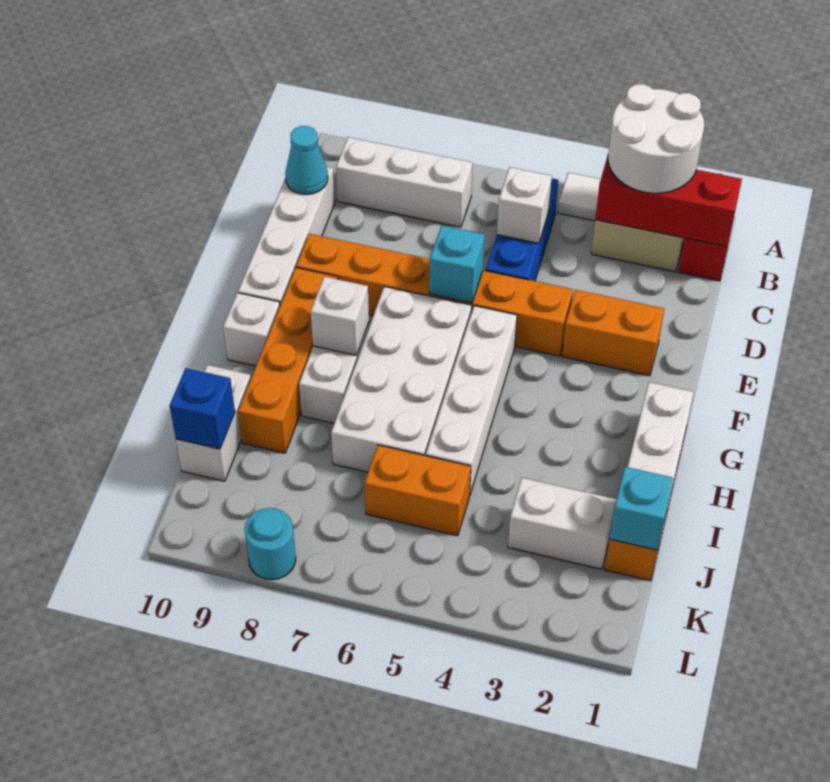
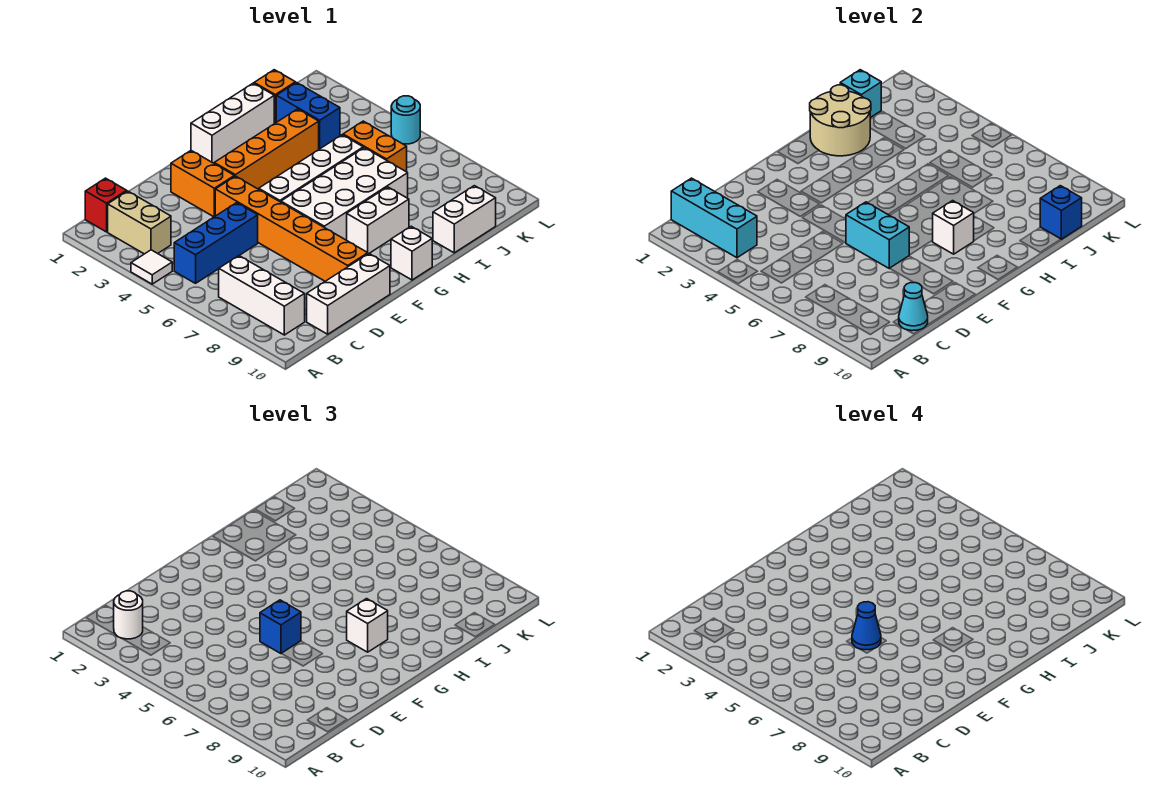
white 2x2 round brick [608,84,704,193] -> white 1x1 round brick [114,591,143,639]
red 1x3 brick [595,156,742,246] -> cyan 1x3 brick [671,178,757,258]
white 1x1 brick [497,167,552,243] -> white 1x1 brick moved to [347,599,388,652]
white 1x4 brick [238,167,335,305] -> white 1x3 brick [307,254,390,334]
cyan 1x1 brick [429,225,485,303] -> cyan 1x2 brick [846,202,909,268]
none -> blue 1x1 brick [260,600,301,654]
none -> blue 1x1 cone [852,602,881,650]
orange 1x4 brick [238,268,338,453] -> orange 1x4 brick moved to [214,109,319,189]
none -> tan 2x2 round brick [810,85,871,156]
white 1x2 brick [508,478,617,569] -> blue 1x2 brick [276,83,340,149]
cyan 1x1 round brick [244,508,296,580] -> cyan 1x1 round brick moved to [391,96,420,144]

